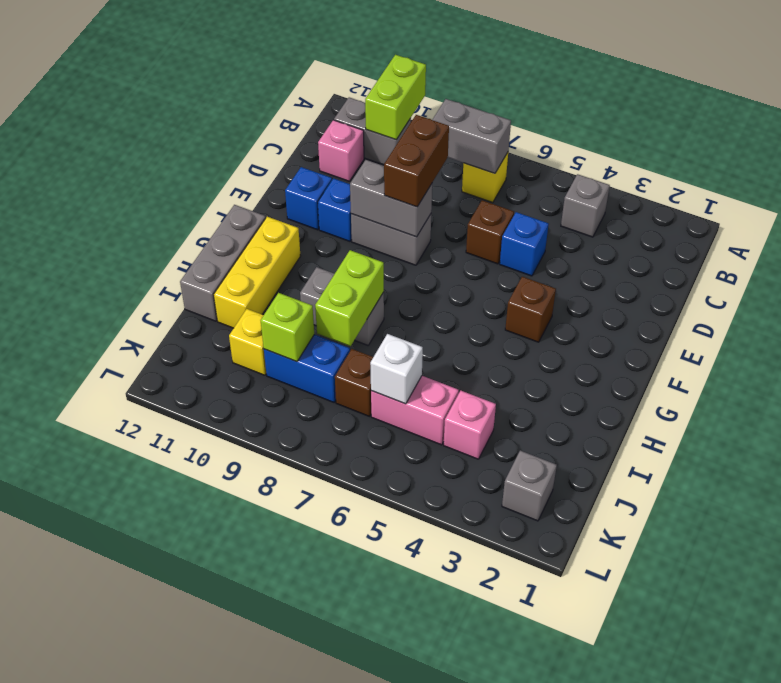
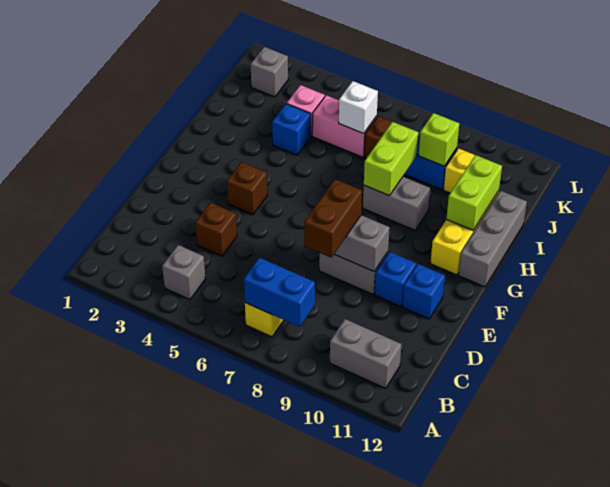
lime 1x2 brick [365,55,426,140] -> lime 1x2 brick moved to [446,155,502,230]
grey 1x2 brick [432,99,511,173] -> blue 1x2 brick [244,258,315,327]
pink 1x1 brick [318,120,364,181] -> none
blue 1x1 brick [500,212,549,276] -> blue 1x1 brick moved to [272,104,311,155]
brown 1x1 brick [466,200,514,264] -> brown 1x1 brick moved to [195,203,237,256]

